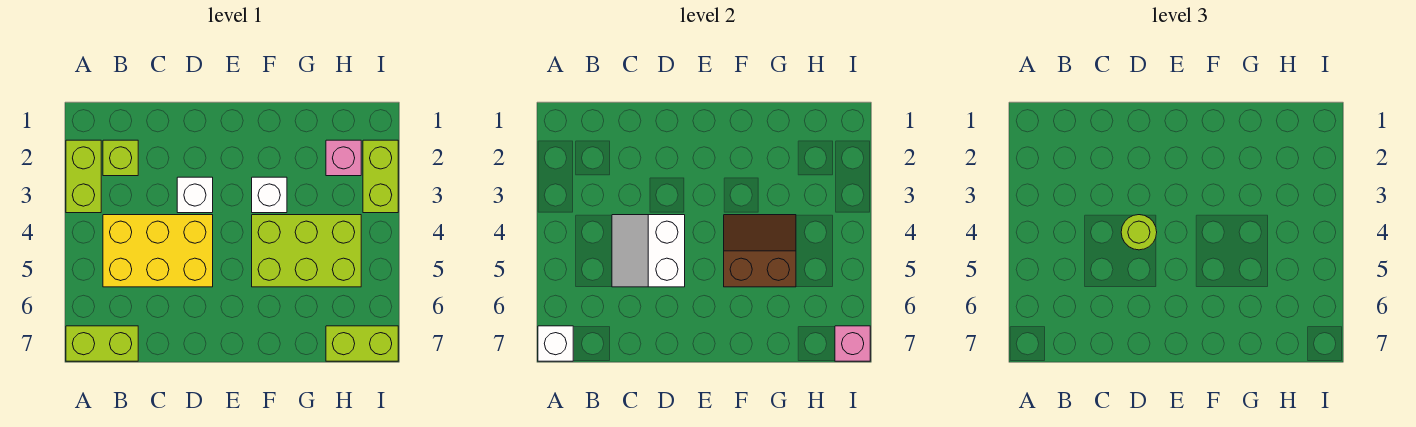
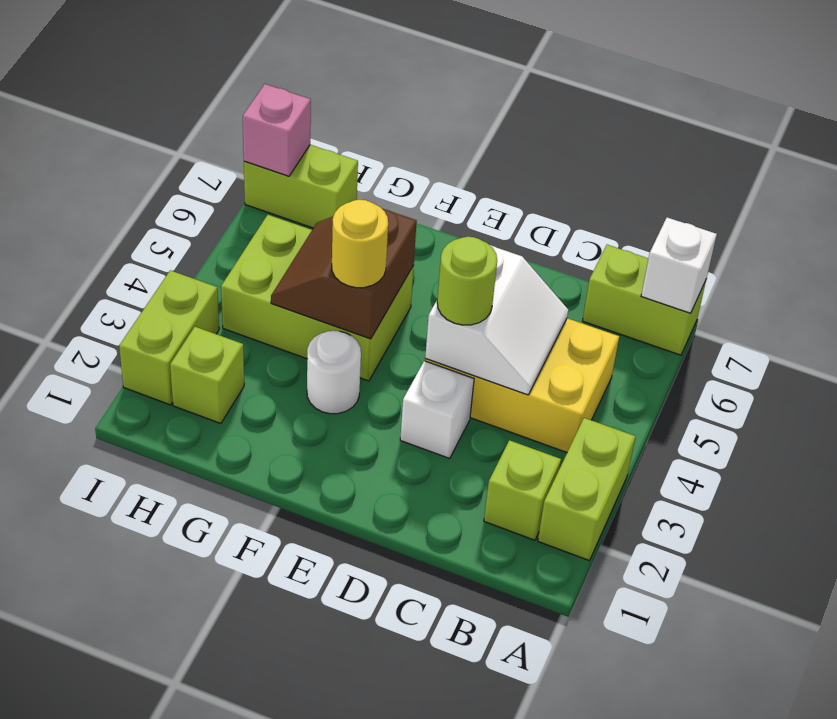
white 1x1 brick [252,177,287,213] -> white 1x1 round brick [307,331,361,414]
brown 2x2 slope [724,215,796,287] -> brown 2x2 slope turned to [271,209,417,339]
none -> yellow 1x1 round brick [332,200,388,288]
pink 1x1 brick [326,140,361,176] -> lime 1x1 brick [170,327,244,424]

